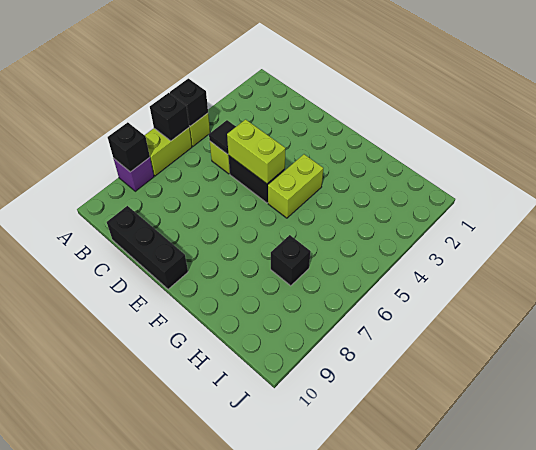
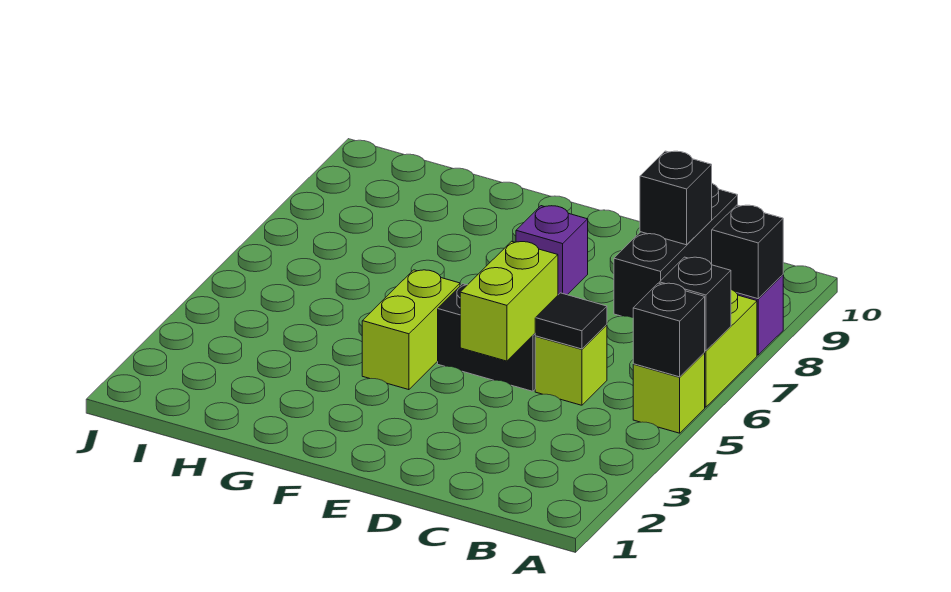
black 1x3 brick [107,206,188,289] -> black 1x3 brick turned to [614,184,738,318]
lime 1x2 brick [227,119,286,184] -> lime 1x2 brick turned to [460,241,558,361]
none -> purple 1x1 brick [516,206,588,295]
black 1x1 brick [271,235,311,286] -> black 1x1 brick moved to [640,151,712,245]

